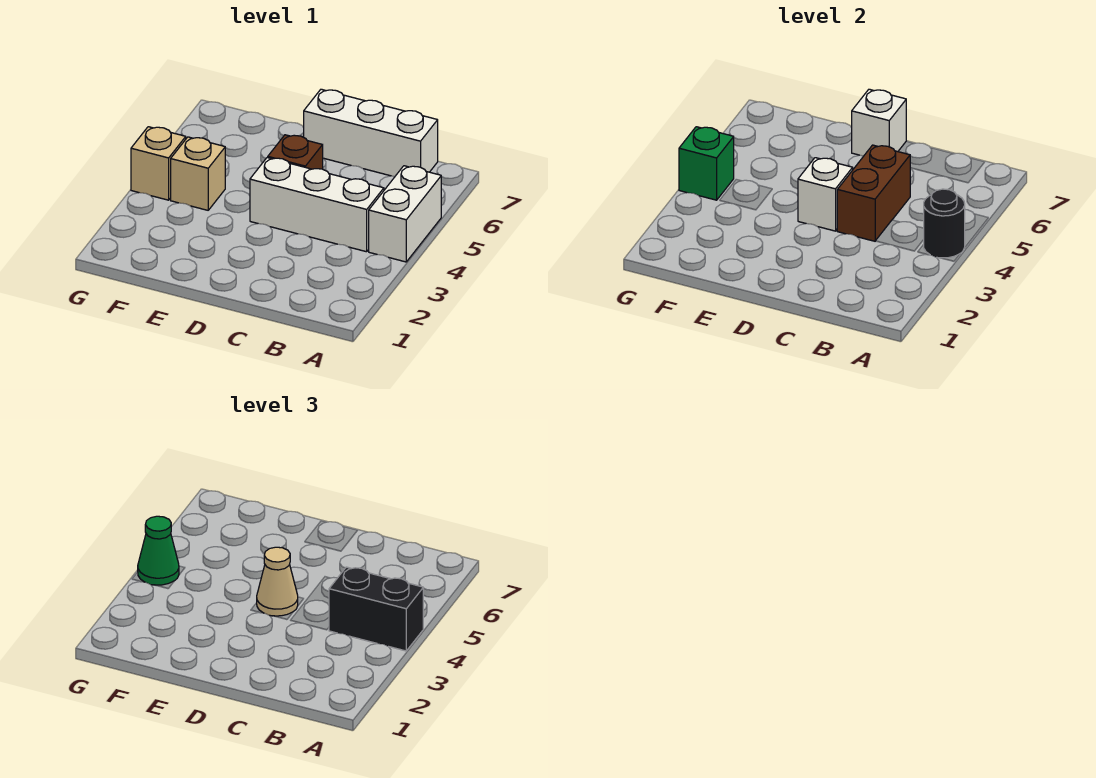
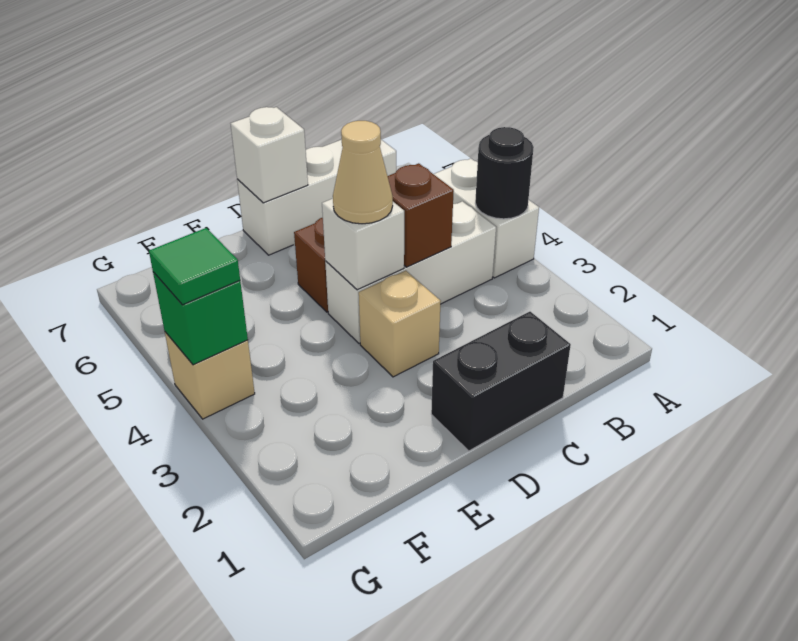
black 1x2 brick [329,567,423,651] -> black 1x2 brick moved to [431,312,571,451]
brown 1x2 brick [837,145,910,241] -> brown 1x1 brick [388,163,454,267]
tan 1x1 brick [171,137,225,210] -> tan 1x1 brick moved to [359,271,441,377]
green 1x1 cone [138,516,179,585] -> green 1x1 tile [149,228,240,305]

